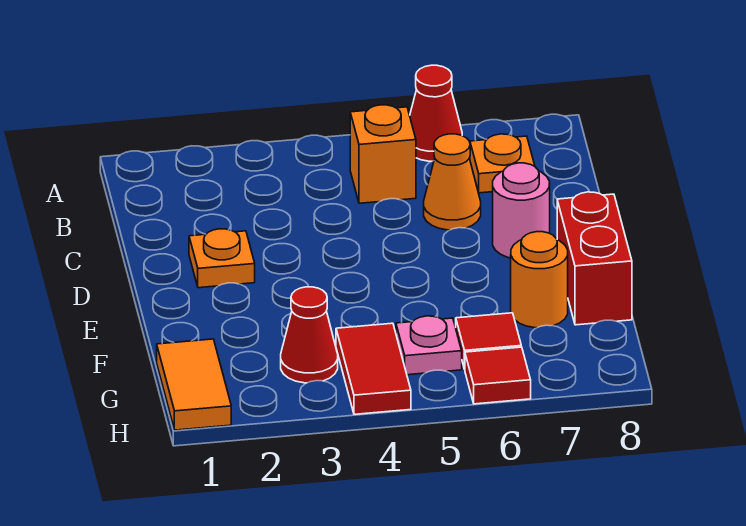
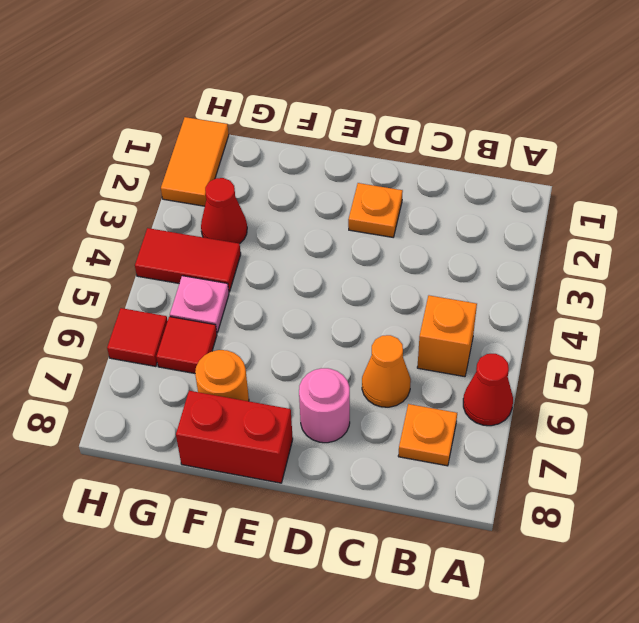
orange 1x2 tile [157,339,231,430] -> orange 1x2 tile turned to [161,117,229,206]

